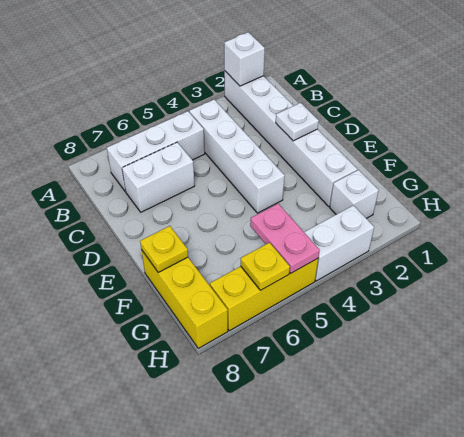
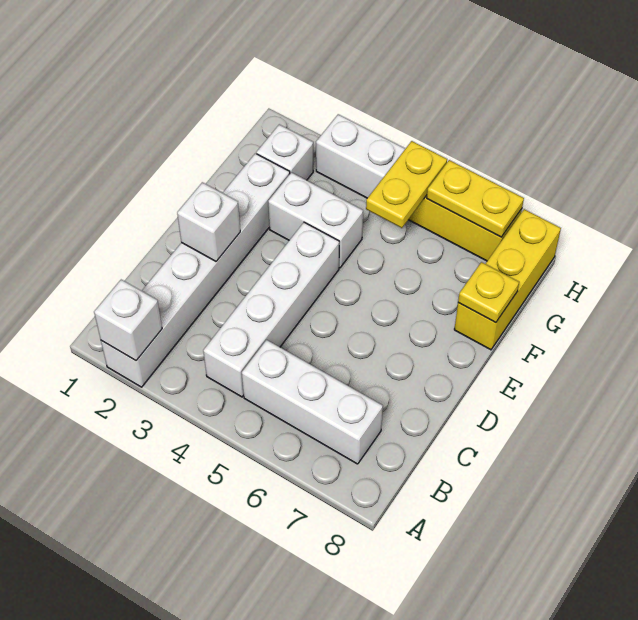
white 1x2 brick [122,142,195,212] -> white 1x2 brick moved to [268,172,363,268]
white 1x1 plate [276,103,319,141] -> white 1x1 brick [177,182,240,261]
pink 1x2 plate [250,204,320,273] -> yellow 1x2 plate [366,141,447,228]
yellow 1x1 plate [241,243,290,290] -> yellow 1x2 plate [427,160,524,237]

